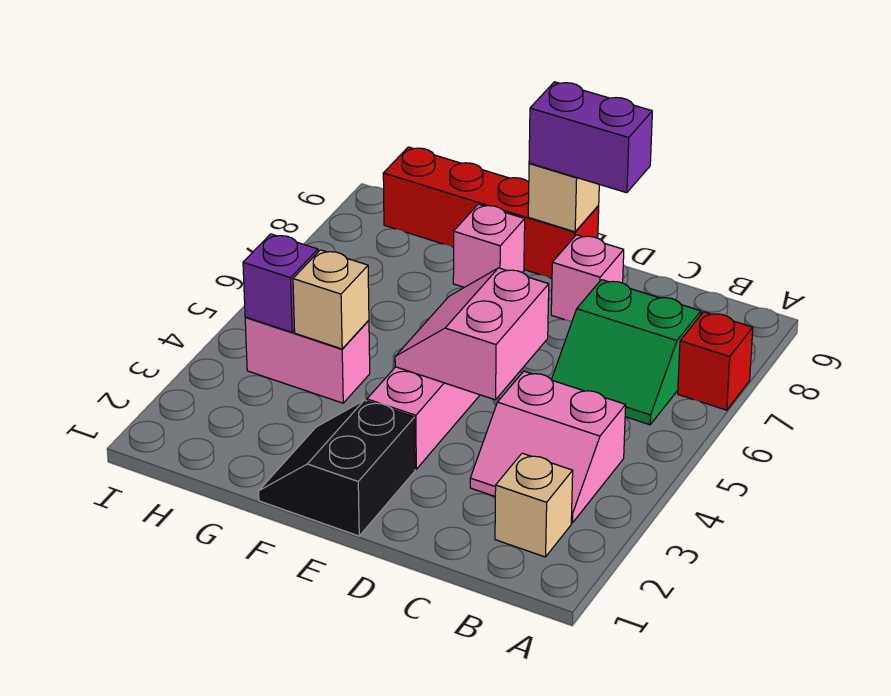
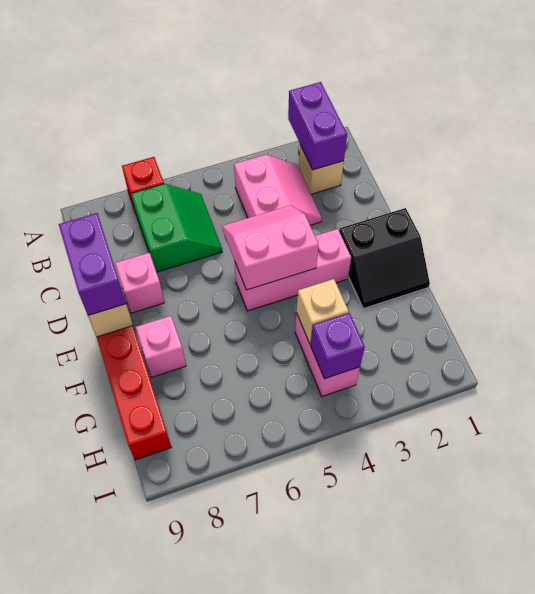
none -> purple 1x2 brick [288,82,347,170]
pink 2x2 slope [395,268,549,400] -> pink 2x2 slope turned to [222,205,319,290]

